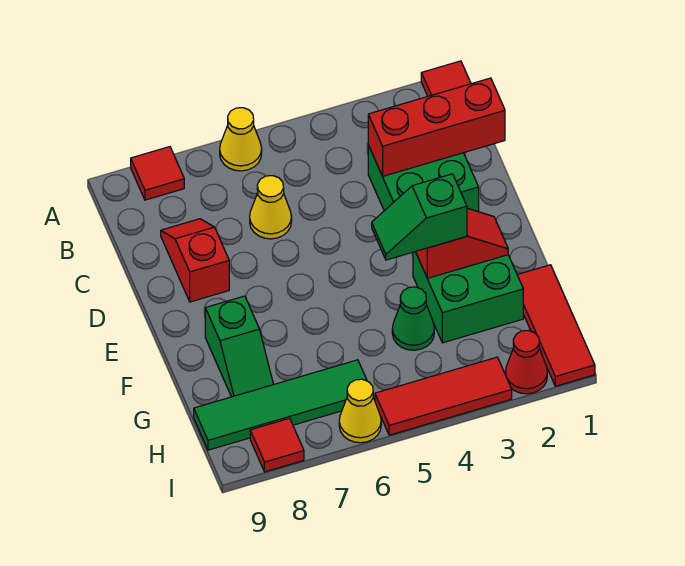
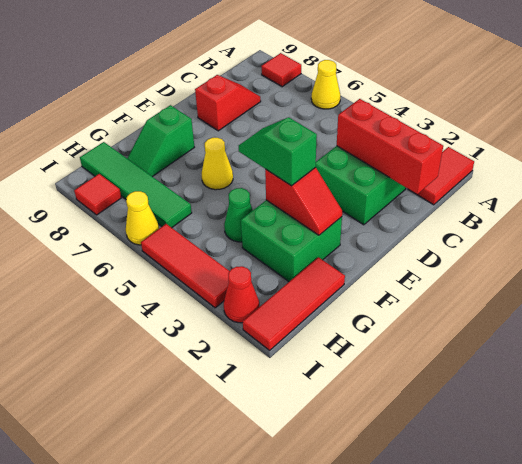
yellow 1x1 cone [250,176,292,239] -> yellow 1x1 cone moved to [202,138,233,190]

